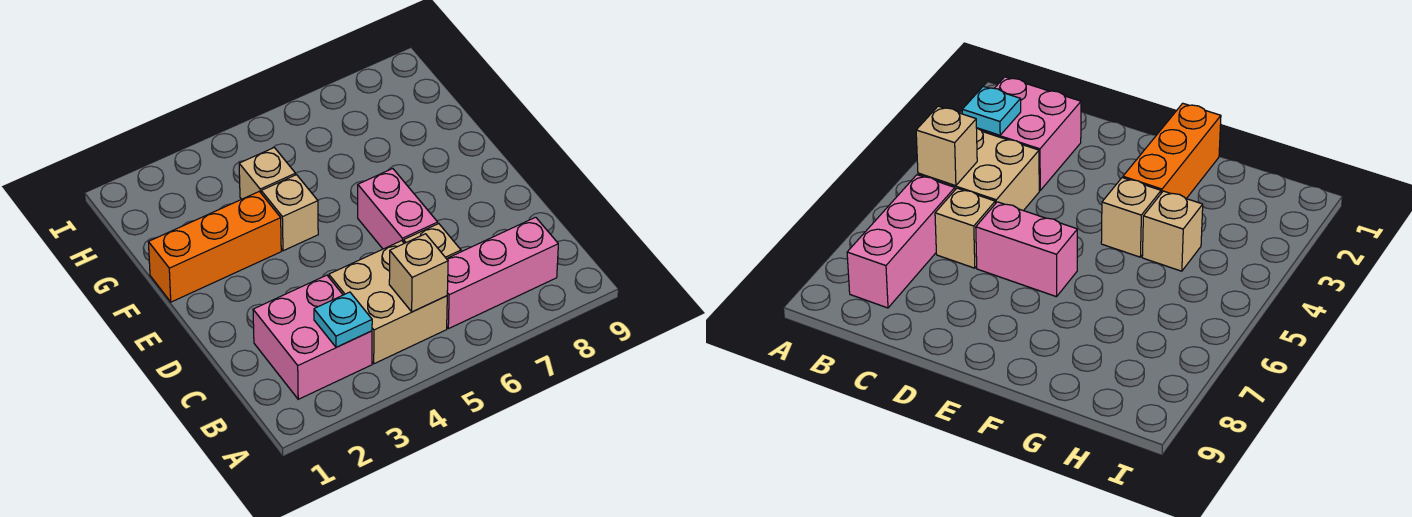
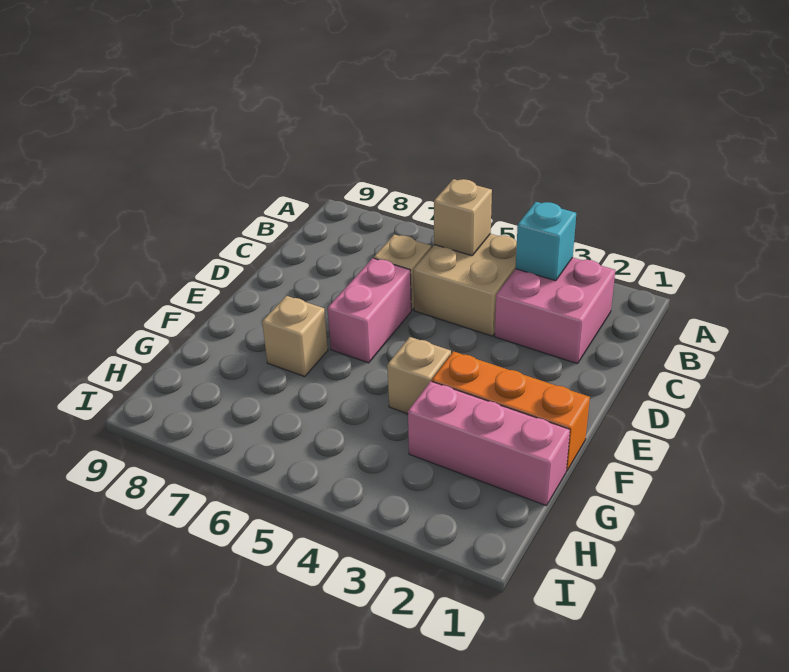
cyan 1x1 plate [314,292,372,347] -> cyan 1x1 brick [516,202,576,281]
pink 1x3 brick [447,217,558,329] -> pink 1x3 brick moved to [408,381,570,506]
tan 1x1 brick [239,148,296,199] -> tan 1x1 brick moved to [262,296,328,377]

